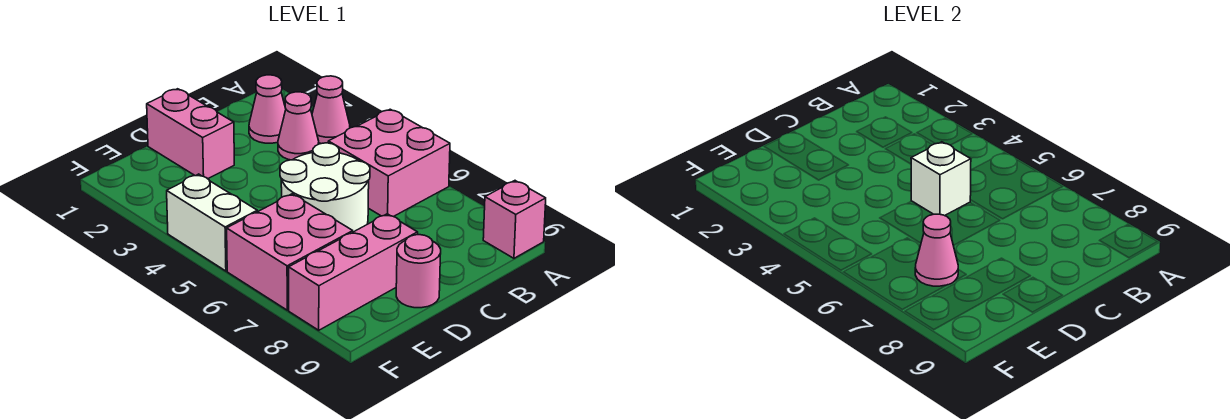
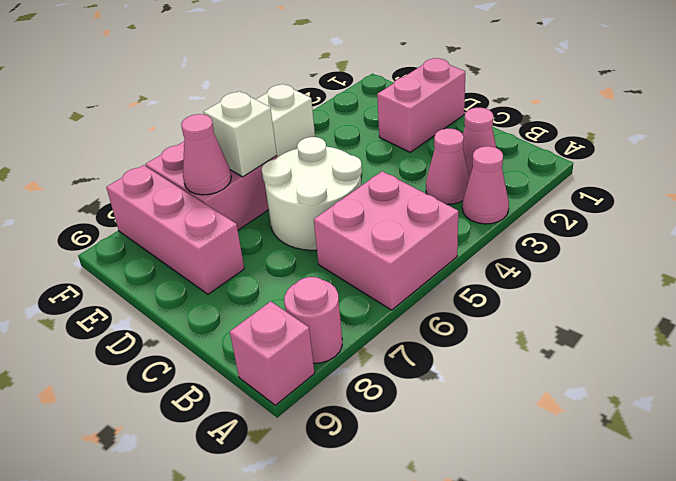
white 1x1 brick [911,142,971,216] -> white 1x1 brick moved to [204,91,277,177]
pink 1x1 round brick [396,235,441,308] -> pink 1x1 round brick moved to [284,277,342,363]

